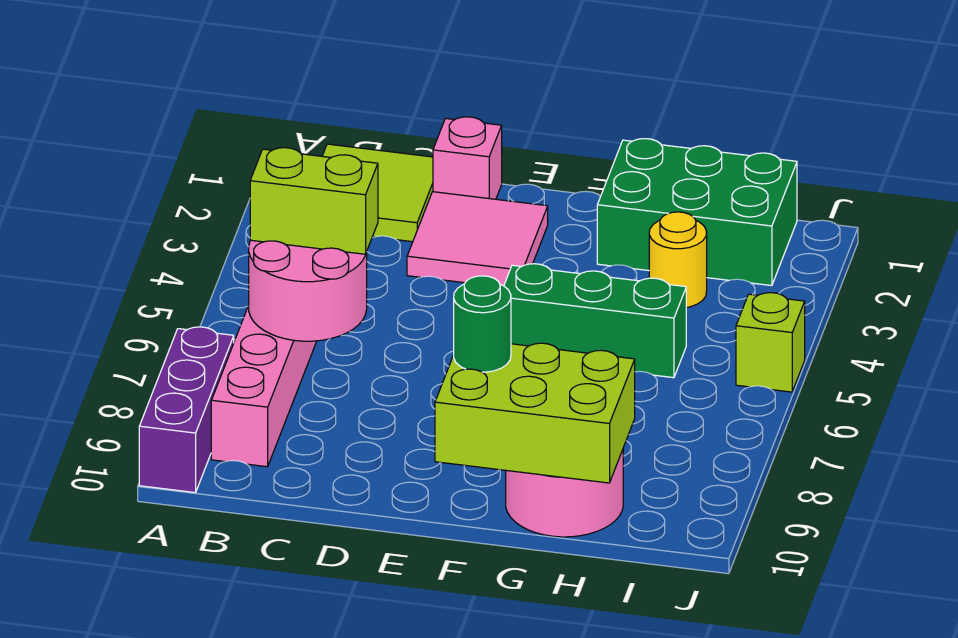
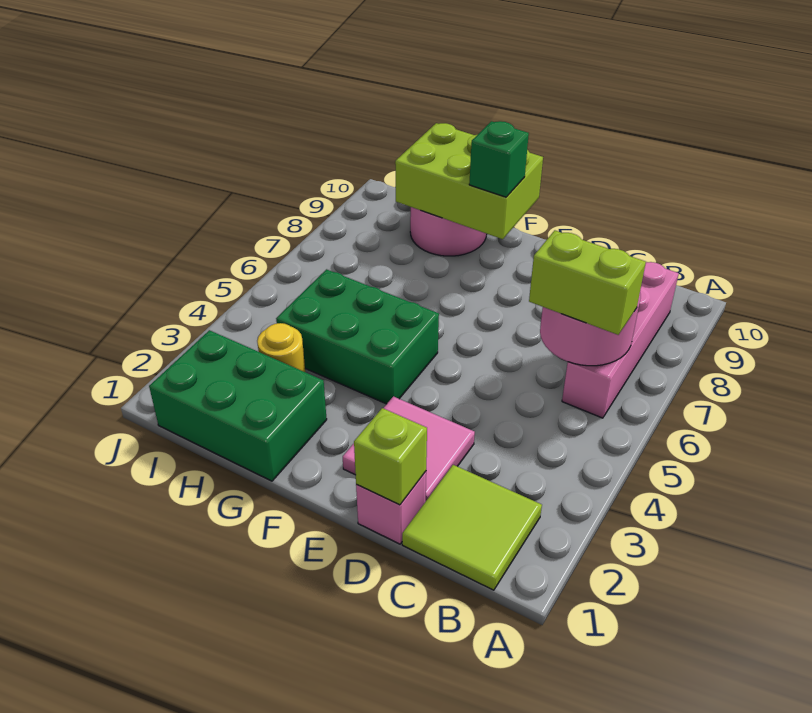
purple 1x3 brick [139,327,234,493] -> none
green 1x3 brick [504,264,686,378] -> green 2x3 brick [276,269,439,404]
green 1x1 round brick [454,276,511,372] -> green 1x1 brick [469,121,529,197]
lime 1x1 brick [736,293,805,392] -> lime 1x1 brick moved to [354,408,427,505]

